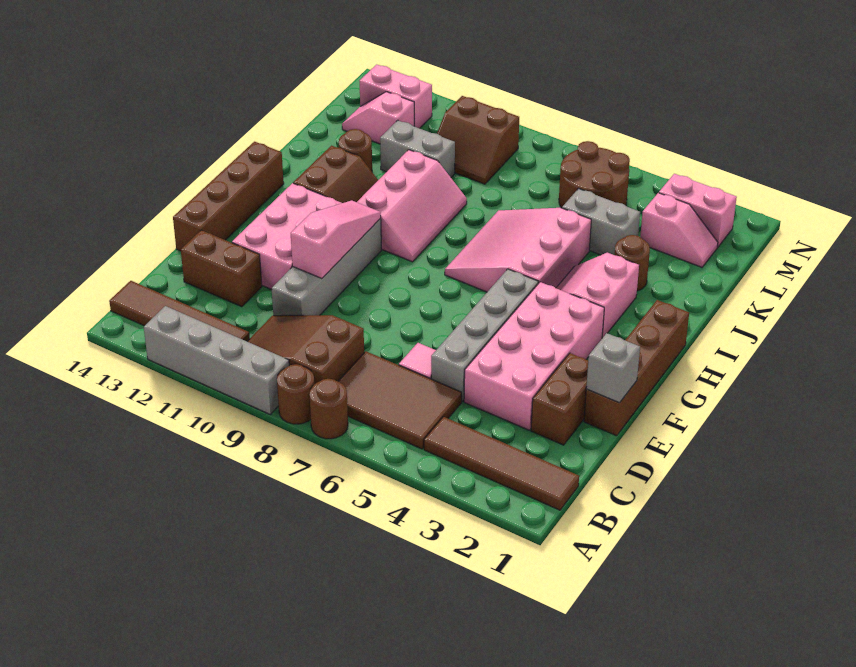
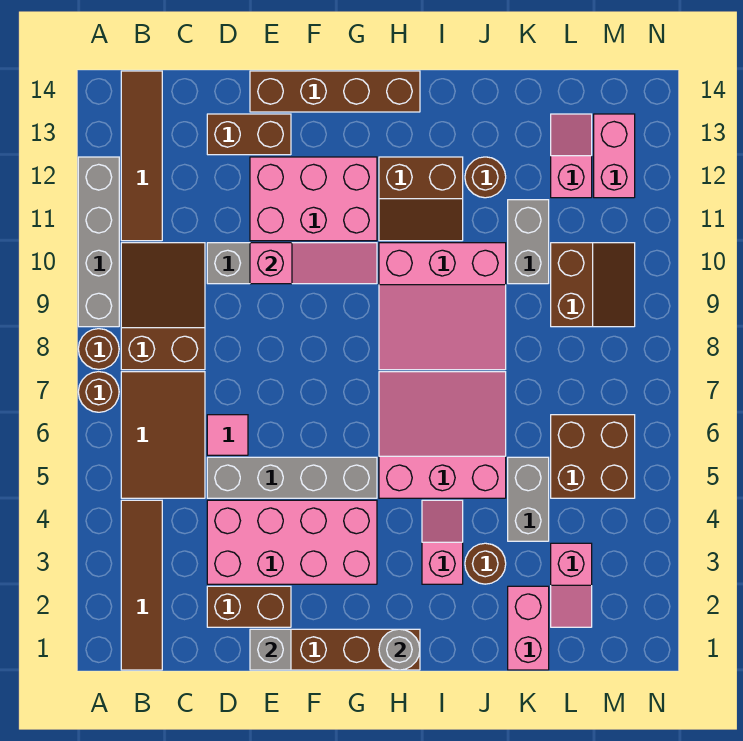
brown 1x2 brick [181,230,262,307] -> brown 1x2 brick turned to [207,114,291,155]
none -> grey 1x1 round brick [379,629,420,670]
pink 2x2 slope [556,253,639,338] -> pink 1x2 slope [422,500,463,584]
pink 2x3 slope [357,150,467,262] -> pink 3x3 slope [379,243,506,370]
brown 2x2 round brick [559,141,630,208] -> brown 2x2 brick [551,415,635,498]
brown 2x2 slope [437,96,519,184] -> brown 2x2 slope turned to [551,243,635,327]
pink 1x2 brick [659,174,737,247] -> pink 1x2 brick moved to [508,586,549,670]

